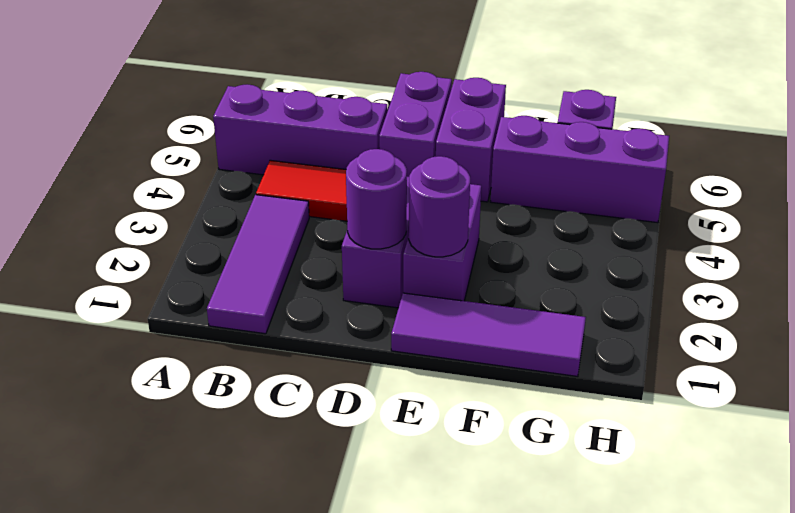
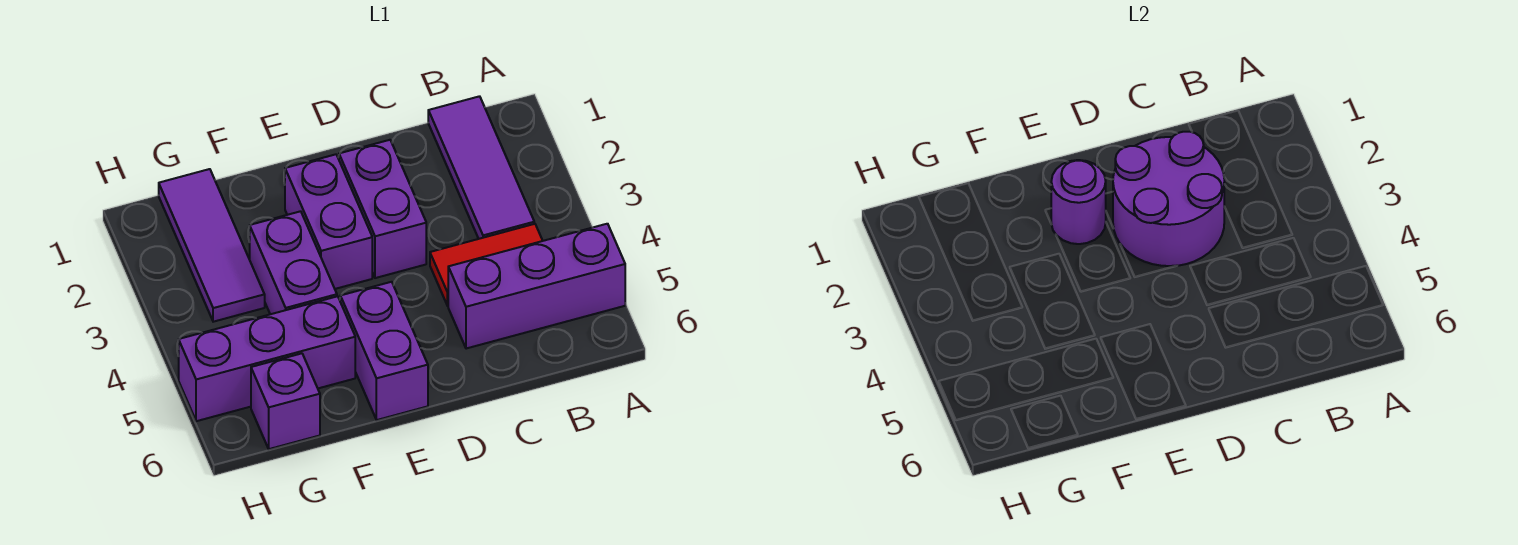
purple 1x1 round brick [346,149,407,249] -> purple 2x2 round brick [1113,132,1224,266]
purple 1x2 brick [379,72,452,177] -> purple 1x2 brick moved to [250,211,337,314]
purple 1x3 tile [391,293,586,376] -> purple 1x3 tile turned to [159,169,265,322]

